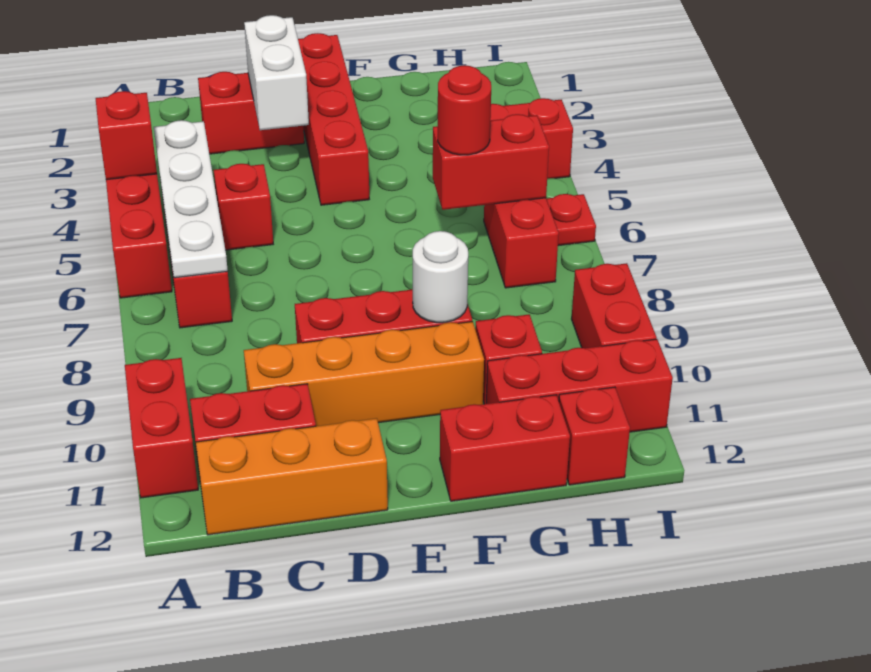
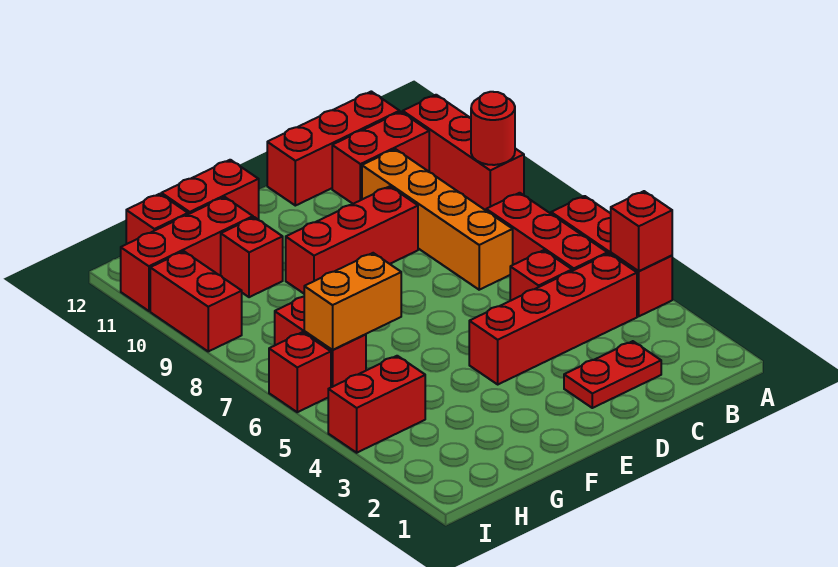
red 1x2 brick [125,358,198,498] -> red 1x3 brick [403,95,524,210]
white 1x4 plate [154,120,228,278] -> none
orange 1x3 brick [196,418,388,535] -> red 1x3 brick [267,91,400,206]
red 1x2 brick [198,72,304,154] -> red 1x2 plate [564,341,661,408]
orange 1x4 brick [244,321,484,426] -> orange 1x4 brick turned to [362,149,513,290]
white 1x2 brick [244,15,309,130] -> none
red 1x4 brick [298,33,369,205] -> red 1x4 brick turned to [469,253,637,384]
white 1x1 round brick [413,231,468,323] -> none
red 1x2 brick [433,114,549,210] -> orange 1x2 brick [304,253,401,350]
red 1x1 round brick [438,65,491,155] -> red 1x1 round brick moved to [471,92,515,165]
red 1x1 plate [547,194,596,246] -> red 1x1 brick [269,332,331,412]

